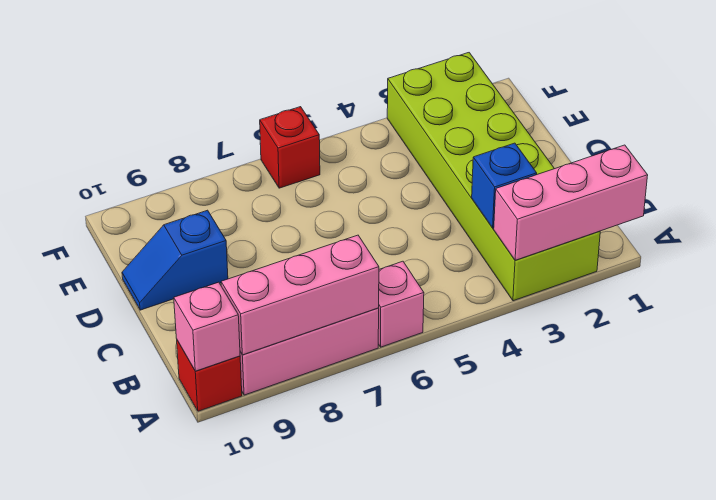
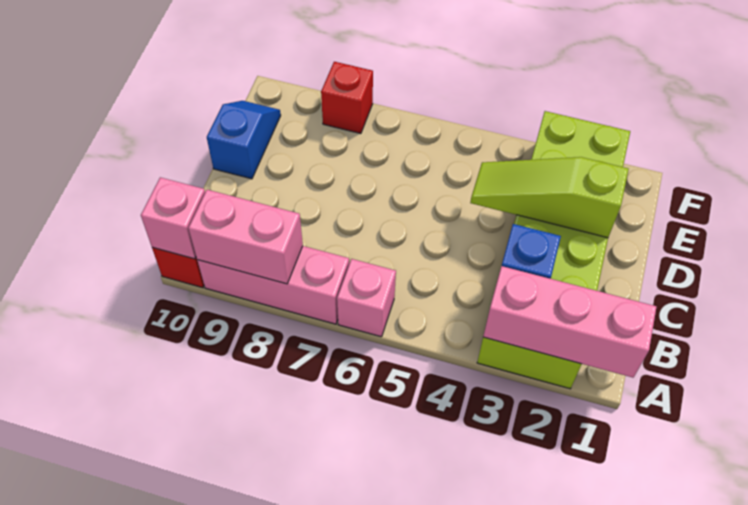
pink 1x3 brick [221,235,379,355] -> pink 1x2 brick [188,190,303,284]
none -> lime 1x3 slope [470,157,629,238]
blue 1x2 slope [122,210,228,310] -> blue 1x2 slope turned to [207,101,281,179]
red 1x1 brick [260,107,320,188] -> red 1x1 brick moved to [321,62,373,134]

